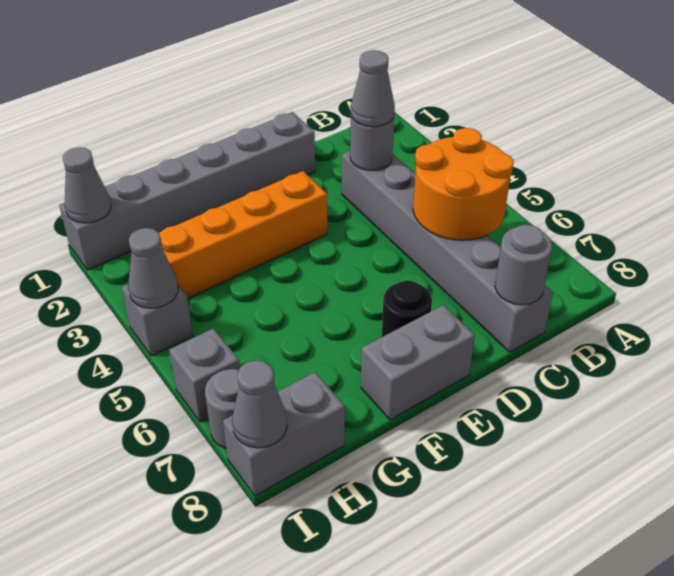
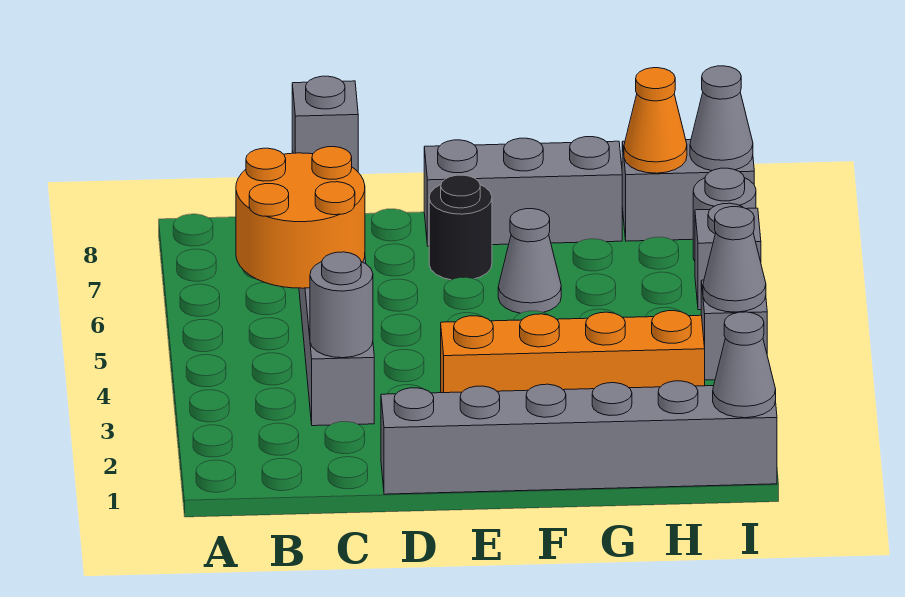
grey 1x1 cone [351,50,395,127] -> grey 1x1 cone moved to [498,209,561,313]
grey 1x1 round brick [495,225,552,305] -> grey 1x1 brick [292,76,358,172]
grey 1x2 brick [361,305,475,420] -> grey 1x3 brick [424,137,622,246]
none -> orange 1x1 cone [624,68,687,173]

